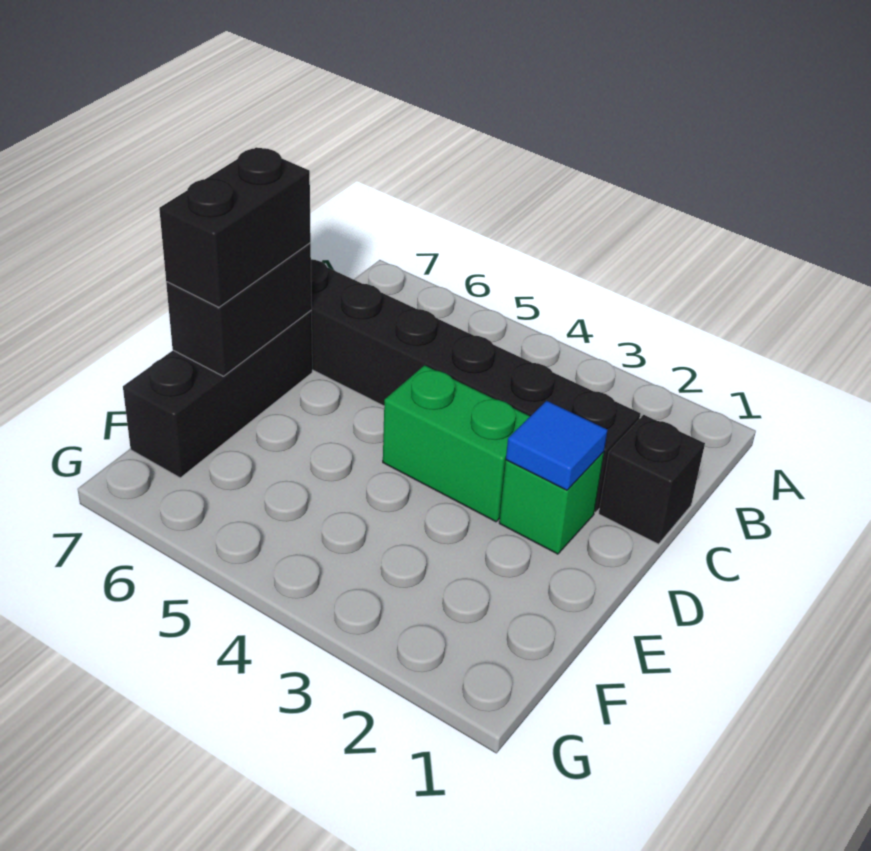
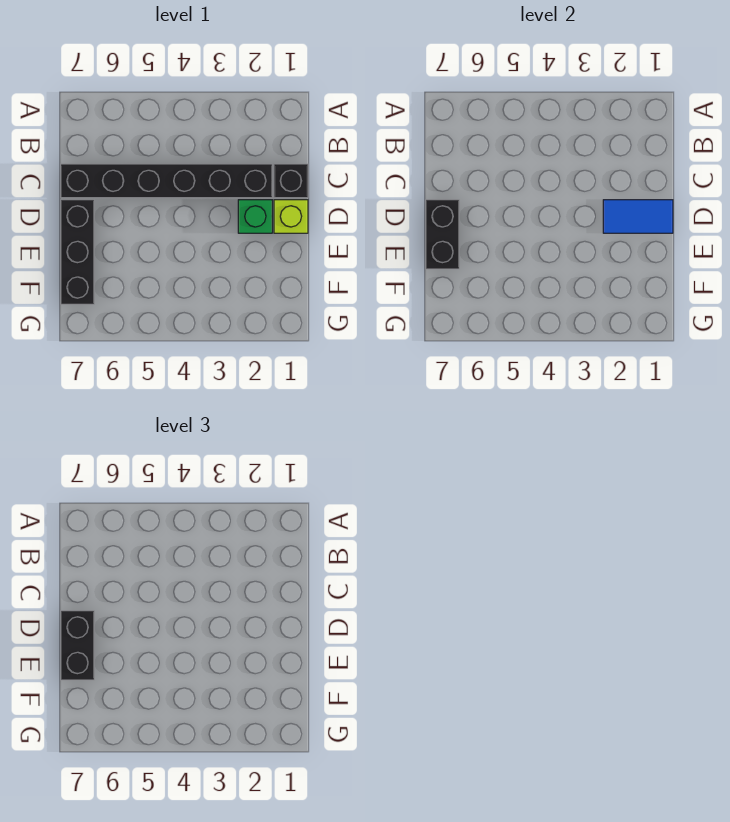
none -> lime 1x1 brick [274,200,308,233]
blue 1x1 tile [506,401,608,490] -> blue 1x2 tile [603,200,673,233]
green 1x2 brick [383,365,530,522] -> none

